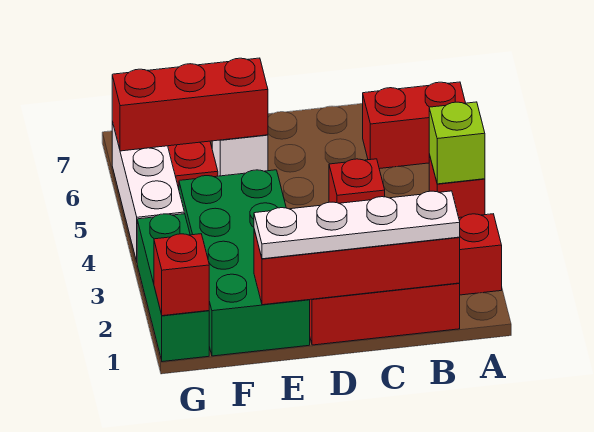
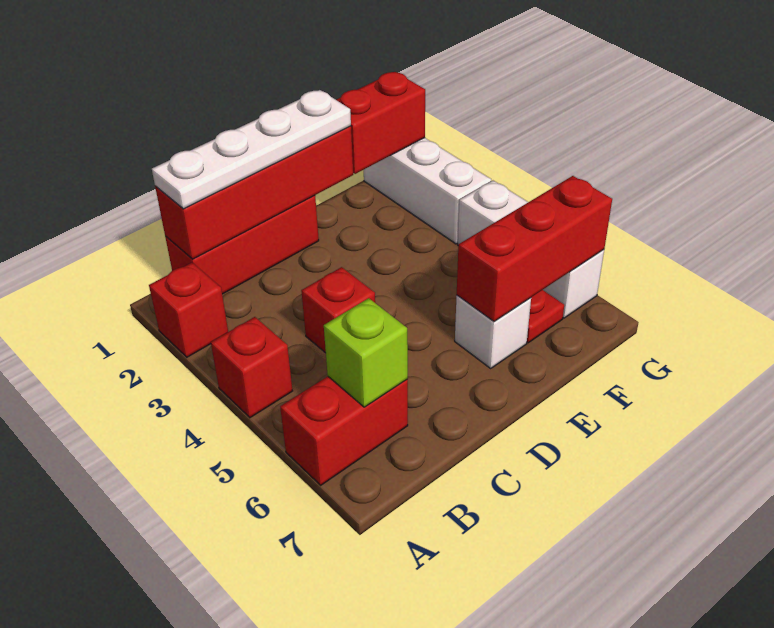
lime 1x1 brick [429,102,485,184] -> lime 1x1 brick moved to [324,298,408,407]
green 2x4 brick [179,170,310,356] -> none
green 1x3 brick [137,214,209,362] -> white 1x3 brick [364,138,491,244]
red 1x1 brick [154,234,209,316] -> red 1x2 brick [336,72,425,174]

